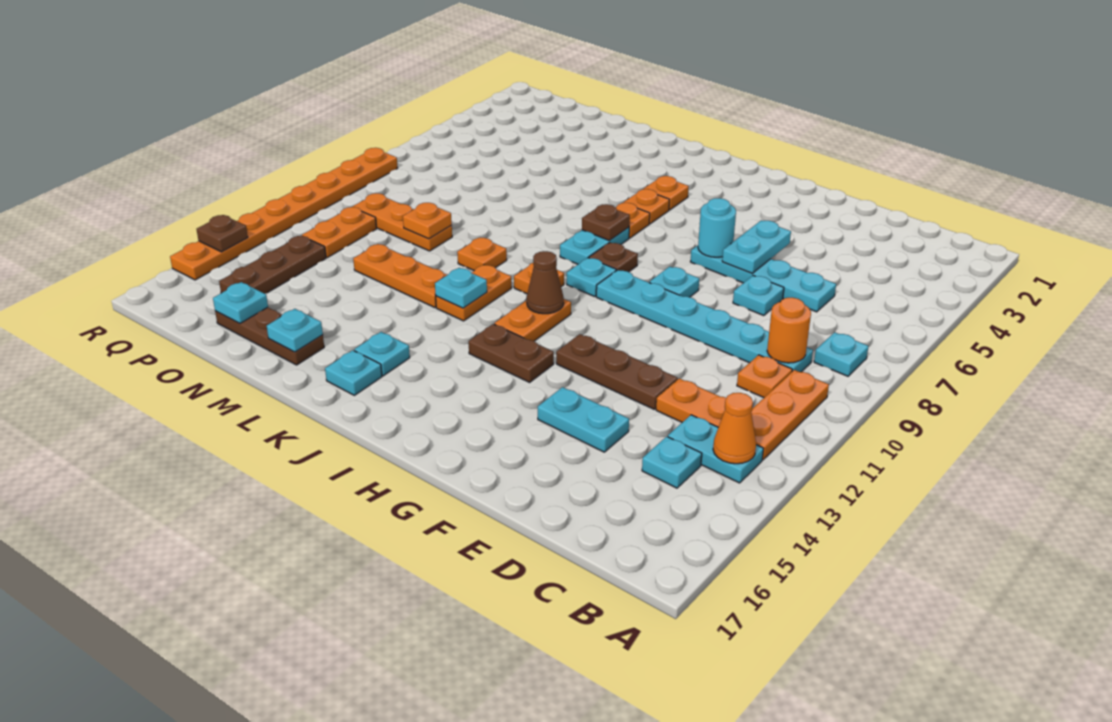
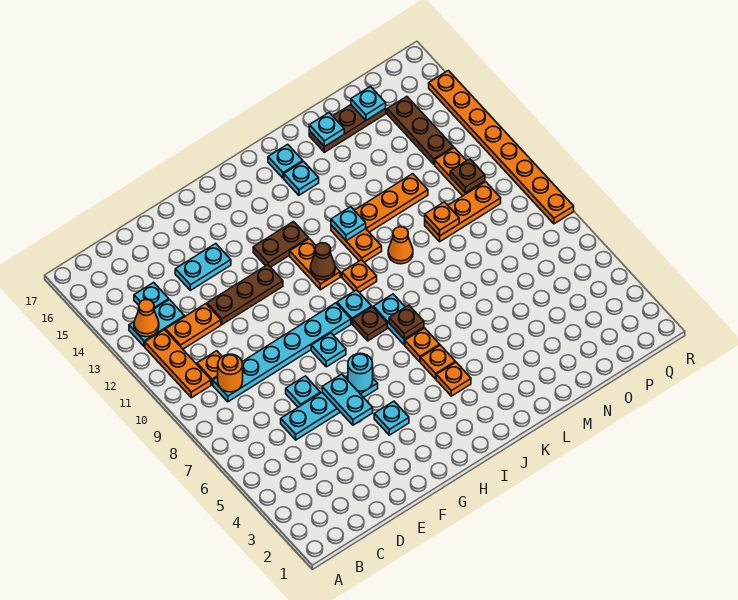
cyan 1x1 plate [814,332,869,376] -> cyan 1x1 plate moved to [374,401,409,435]
orange 1x1 plate [457,237,507,271] -> orange 1x1 cone [388,227,413,264]
brown 1x1 plate [197,215,248,252] -> brown 1x1 plate moved to [450,159,485,193]

